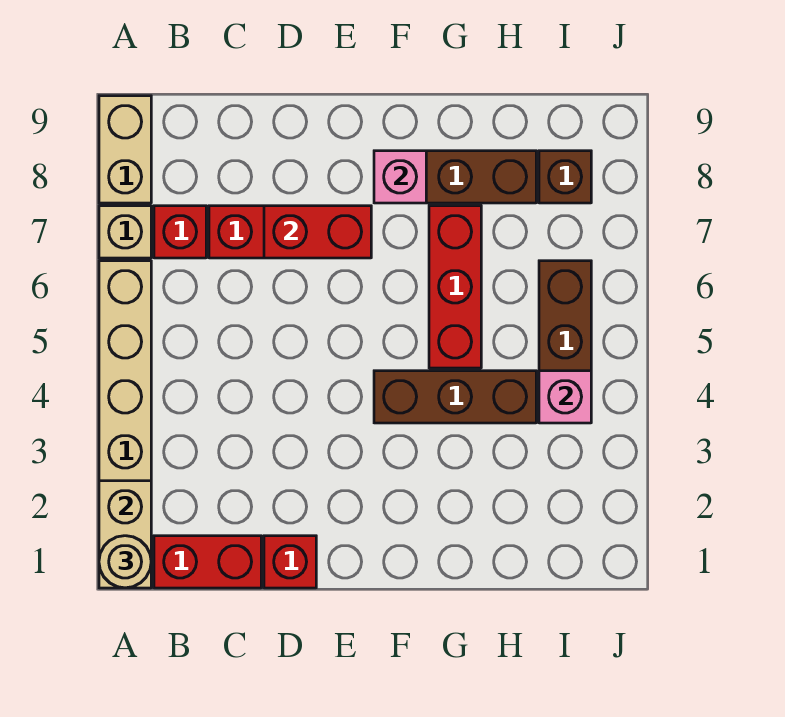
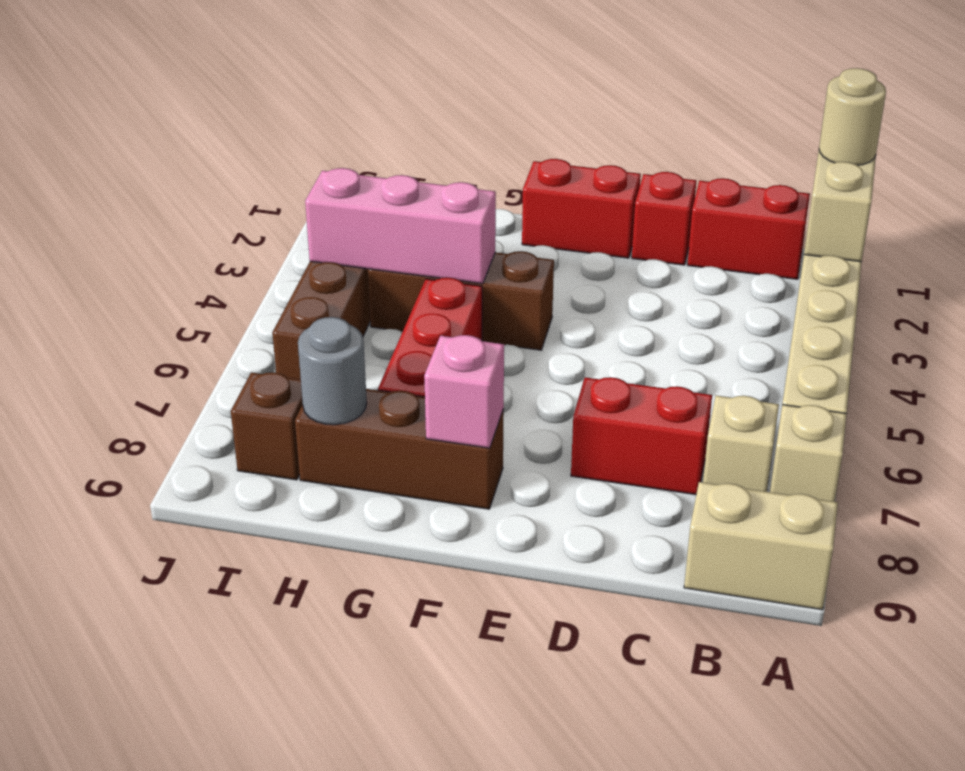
tan 1x2 brick [99,96,151,203] -> tan 1x2 brick turned to [684,482,838,610]
red 1x1 brick [154,206,206,258] -> tan 1x1 brick [703,396,779,492]
red 1x2 brick [264,206,371,258] -> red 1x2 brick moved to [522,159,641,258]
none -> grey 1x1 round brick [298,317,367,425]
pink 1x1 brick [539,371,591,423] -> pink 1x3 brick [305,168,496,284]

